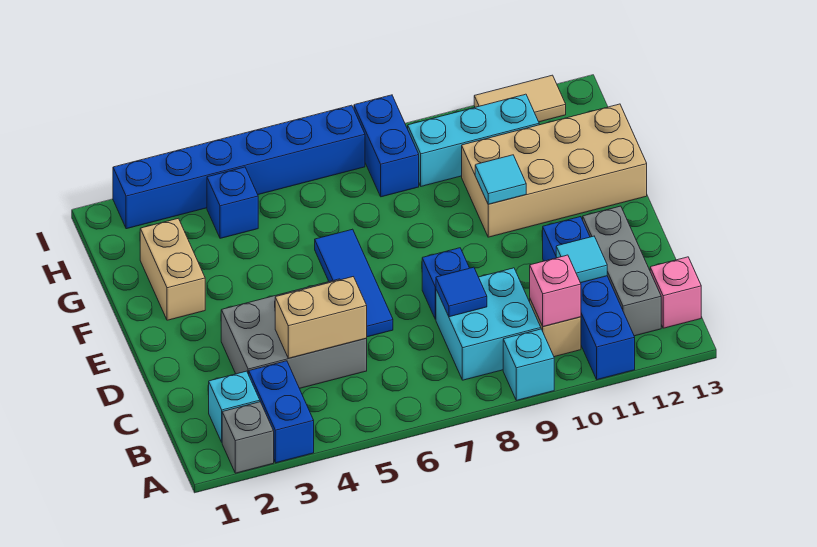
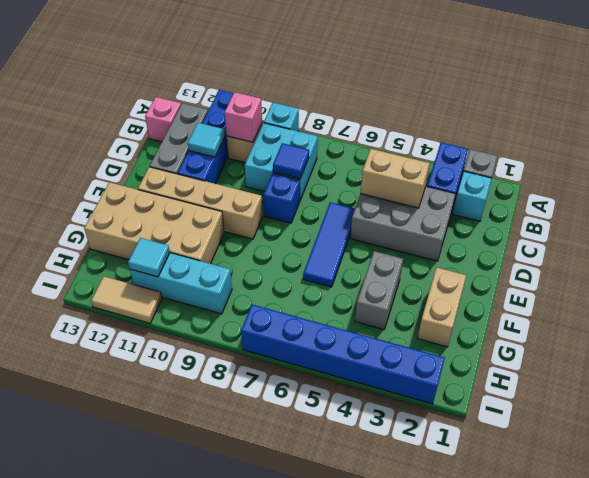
none -> tan 1x4 brick [138,167,262,239]
none -> grey 1x2 brick [355,251,403,330]
cyan 1x1 tile [475,155,526,204] -> cyan 1x1 tile moved to [128,238,170,277]
blue 1x1 brick [207,167,258,238] -> none
blue 1x2 brick [354,95,419,197] -> none

